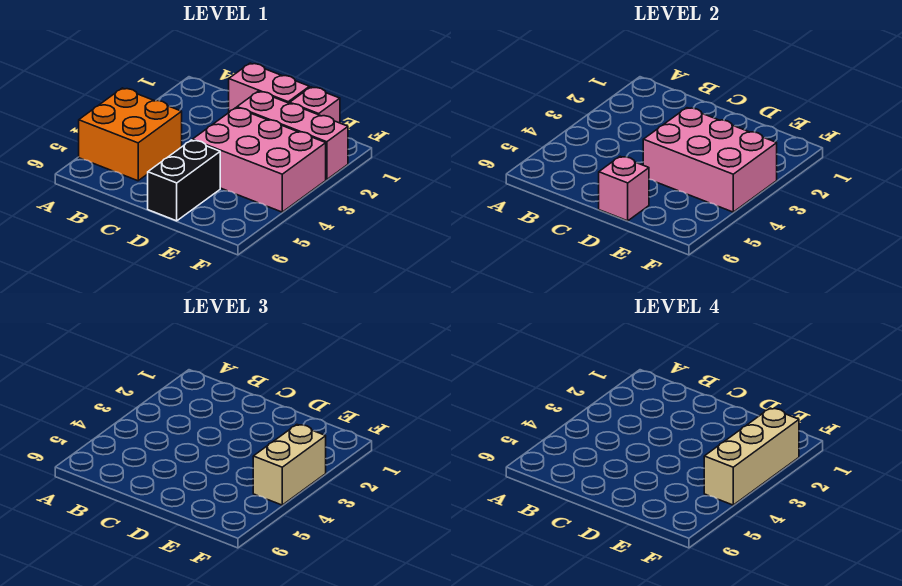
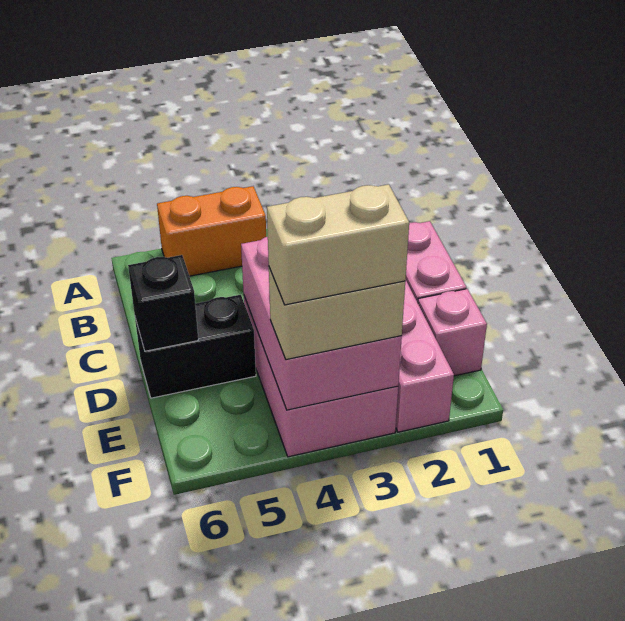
orange 2x2 brick [79,88,182,181] -> orange 1x2 brick [157,186,266,276]
pink 1x1 brick [599,156,649,221] -> black 1x1 brick [128,255,198,351]
tan 1x3 brick [704,408,799,505] -> tan 1x2 brick [267,184,409,305]

